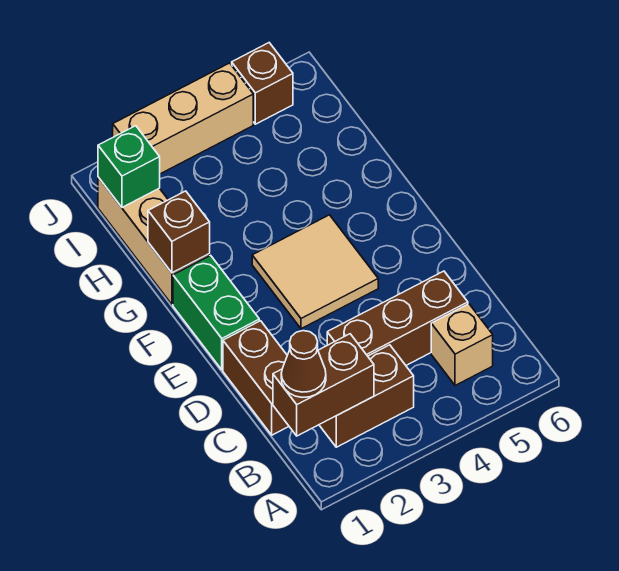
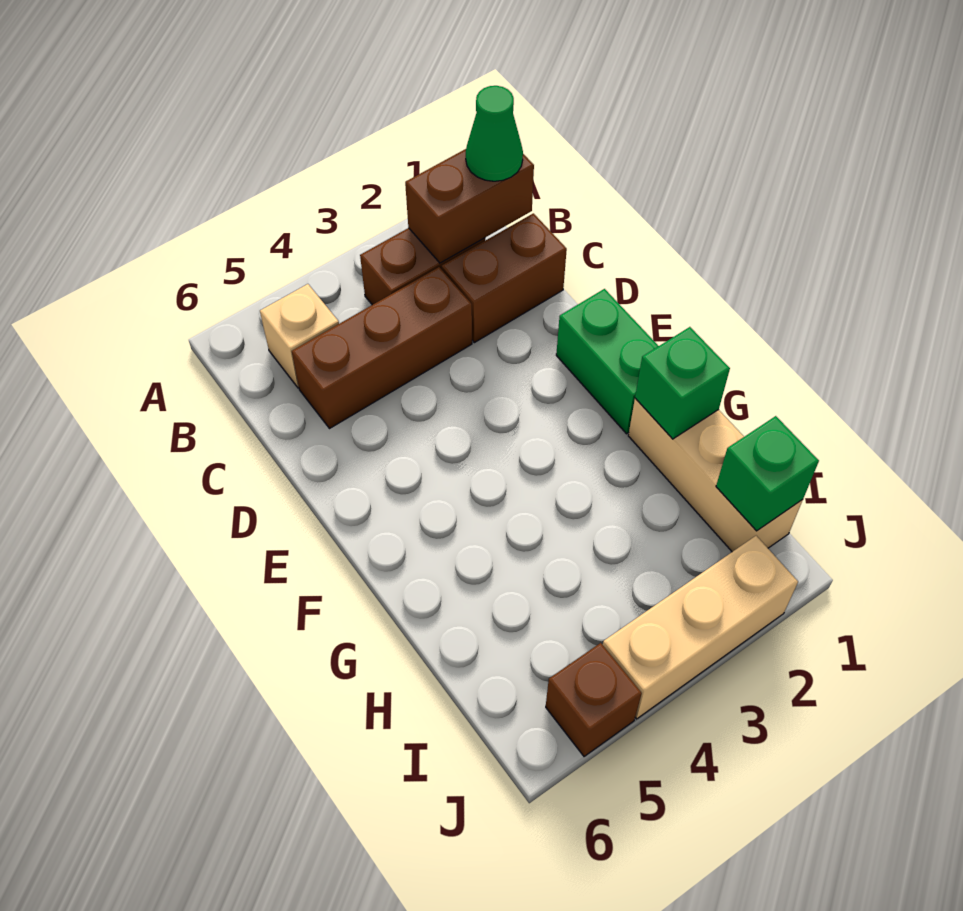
brown 1x1 cone [281,331,326,397] -> green 1x1 cone [466,86,523,181]
brown 1x2 brick [223,321,289,435] -> brown 1x2 brick turned to [442,213,567,343]
tan 2x2 tile [252,215,378,329] -> none
brown 1x1 brick [148,191,210,273] -> green 1x1 brick [635,327,730,439]

